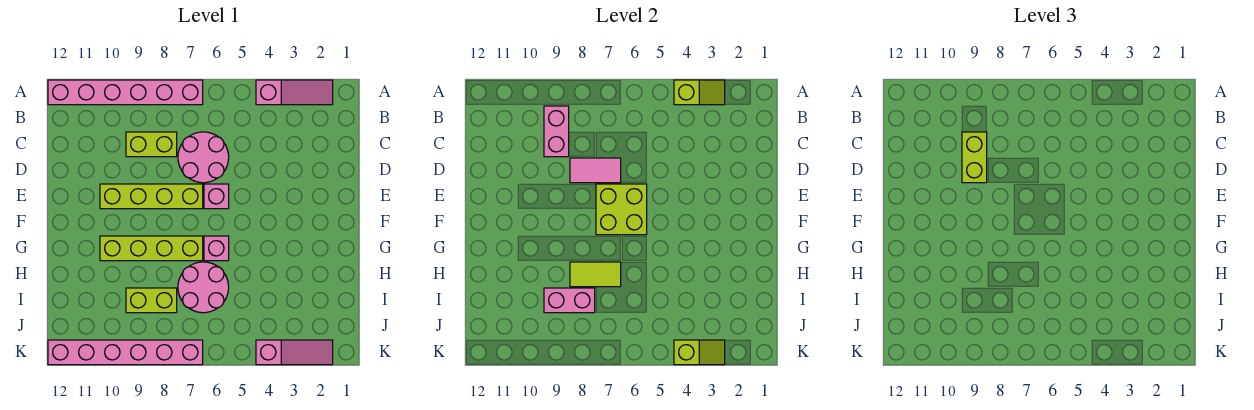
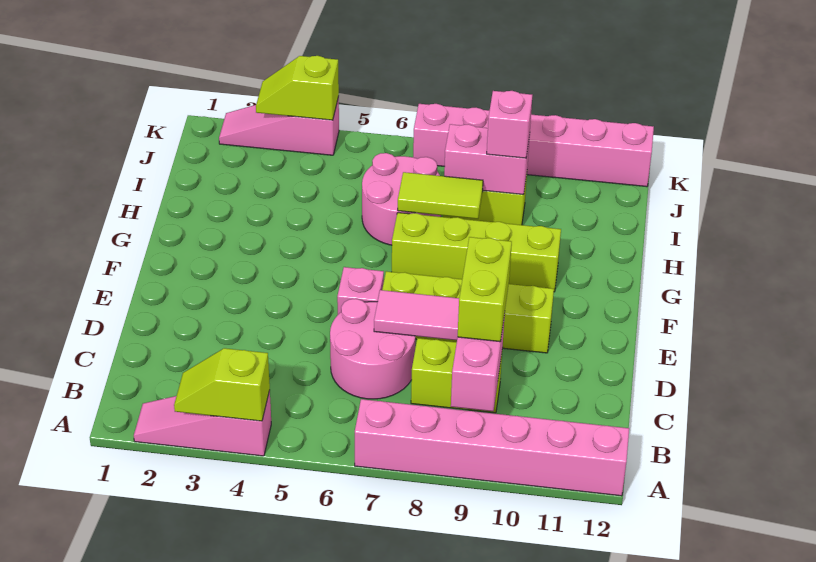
lime 2x2 brick [596,184,647,235] -> none
pink 1x1 brick [204,236,229,261] -> pink 1x1 brick moved to [487,91,532,158]

